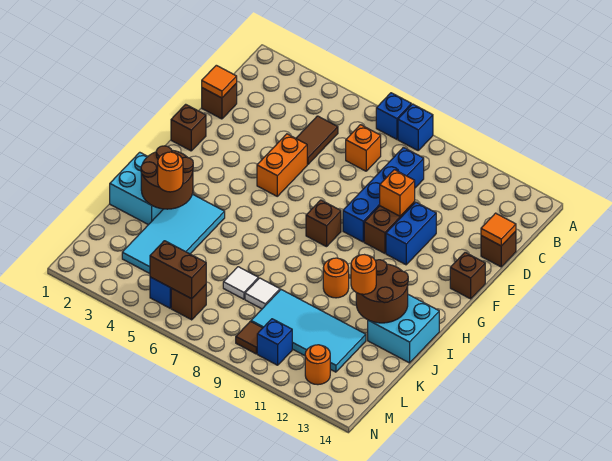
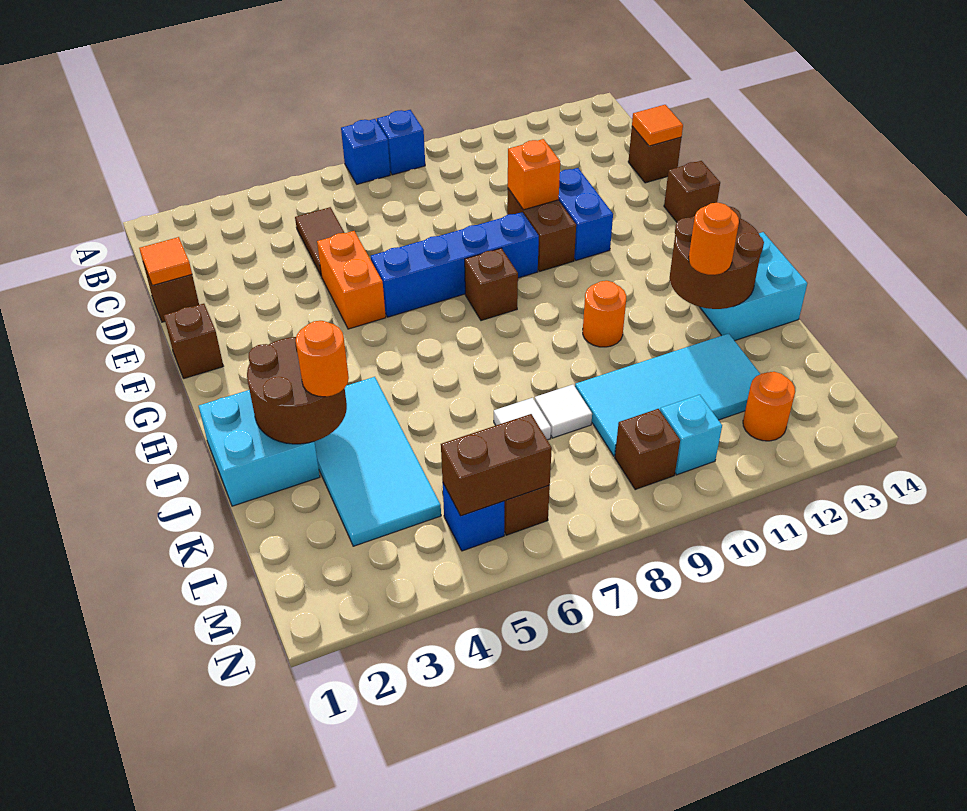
orange 1x1 brick [346,125,381,171] -> none
blue 1x4 brick [343,147,424,242] -> blue 1x4 brick turned to [371,212,539,317]
brown 1x1 tile [236,321,262,354] -> brown 1x1 brick [615,409,680,489]
blue 1x1 brick [257,319,292,365] -> cyan 1x1 brick [660,395,722,475]

